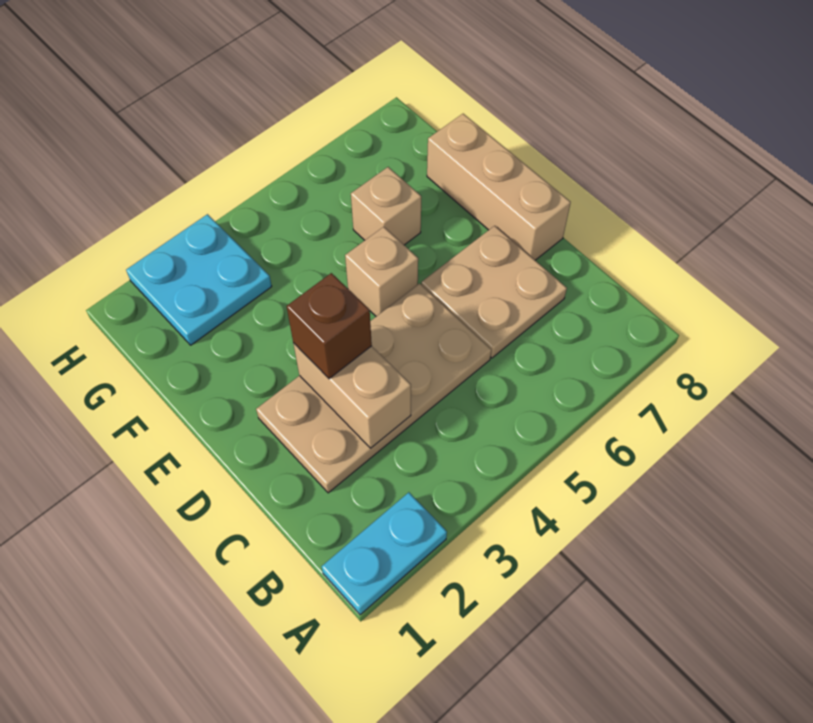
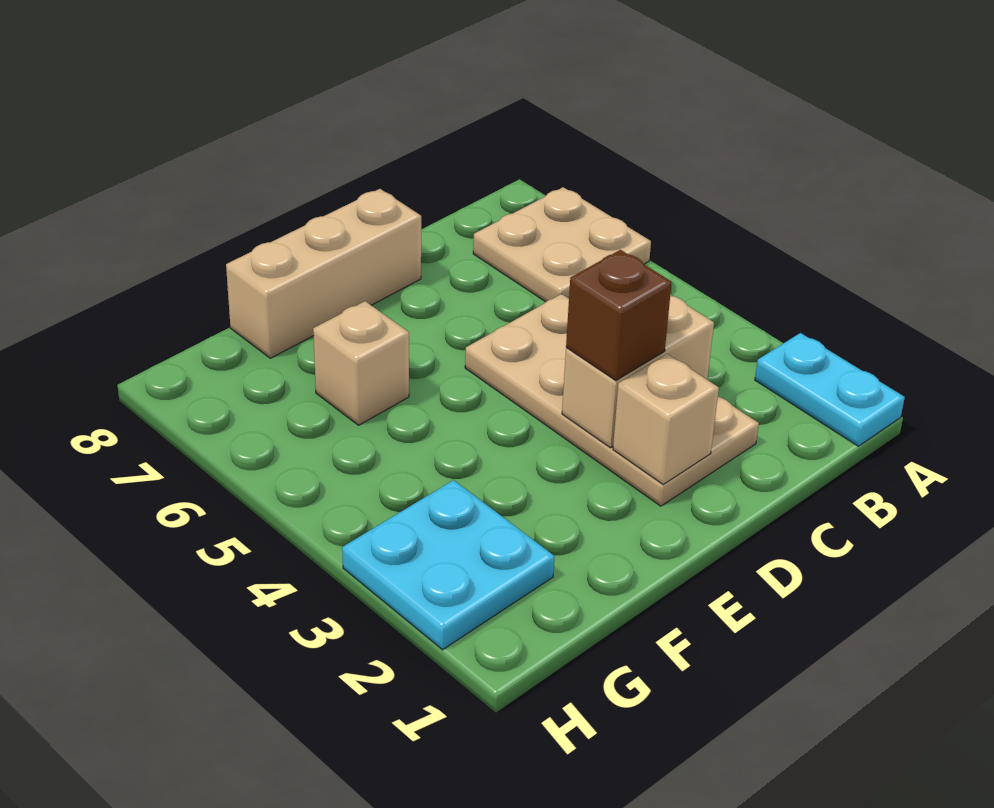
tan 2x2 plate [421,226,567,358] -> tan 2x2 plate moved to [473,187,651,302]
tan 1x1 brick [345,227,418,316] -> tan 1x1 brick moved to [613,354,719,484]

